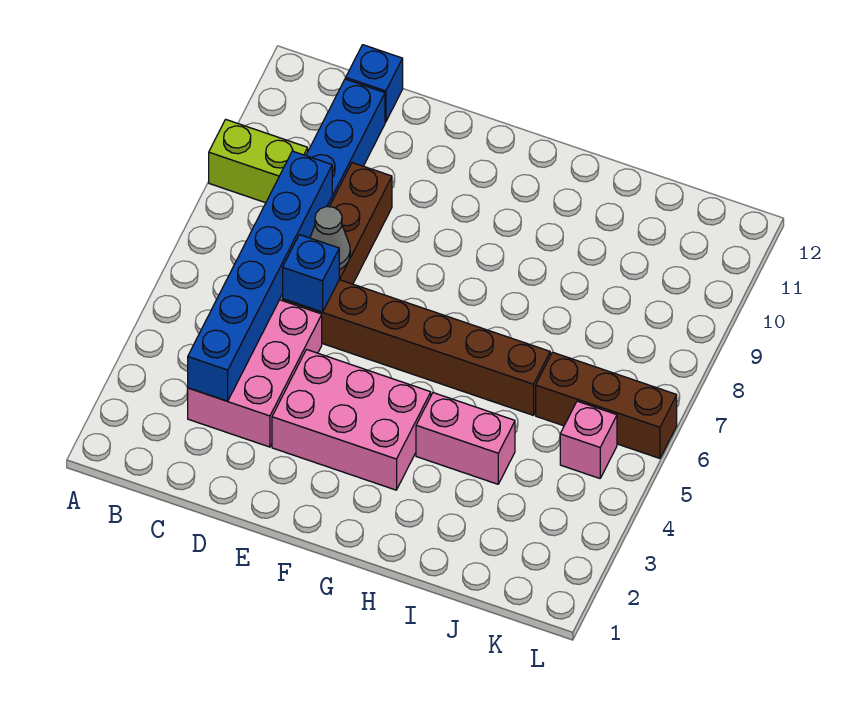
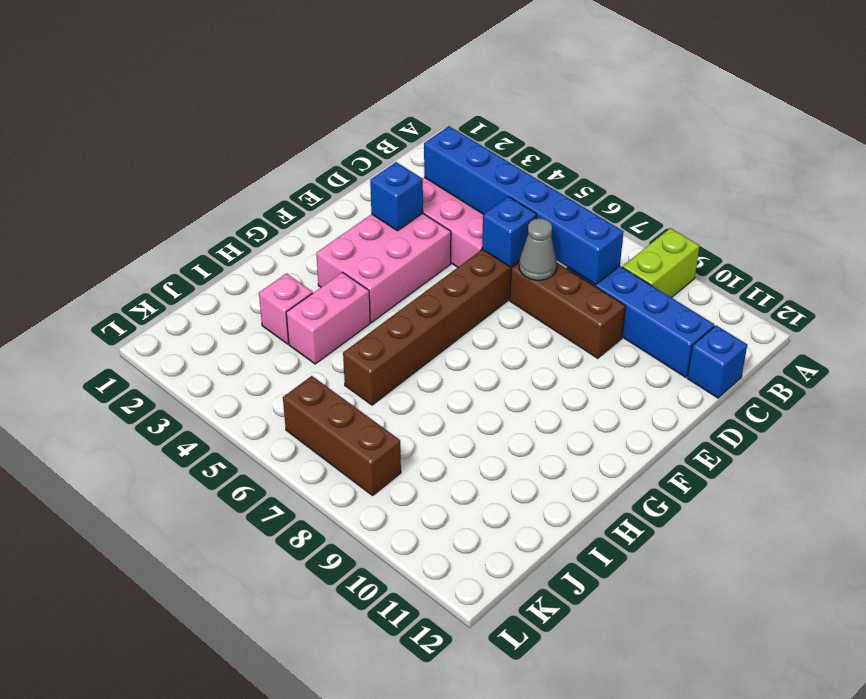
none -> blue 1x1 brick [370,162,423,231]
brown 1x3 brick [536,352,677,458] -> brown 1x3 brick turned to [283,376,401,495]
pink 1x1 brick [560,401,617,478] -> pink 1x1 brick moved to [259,273,313,344]

